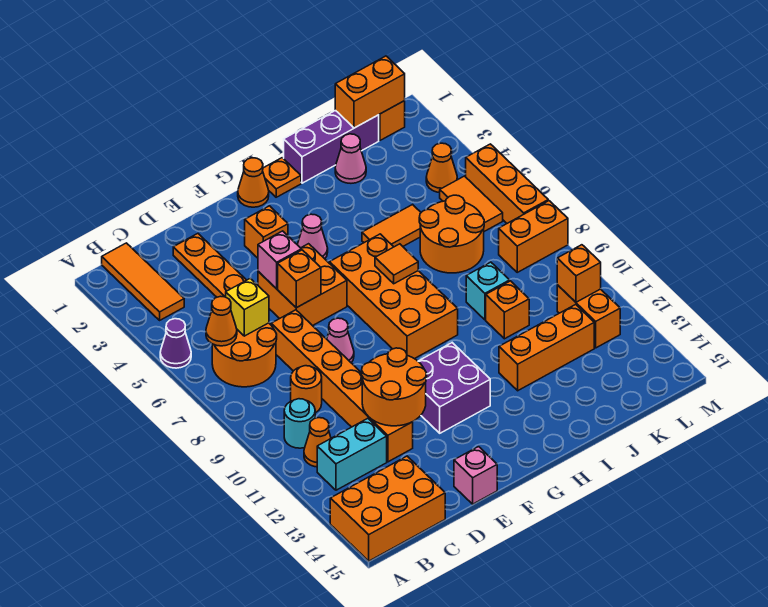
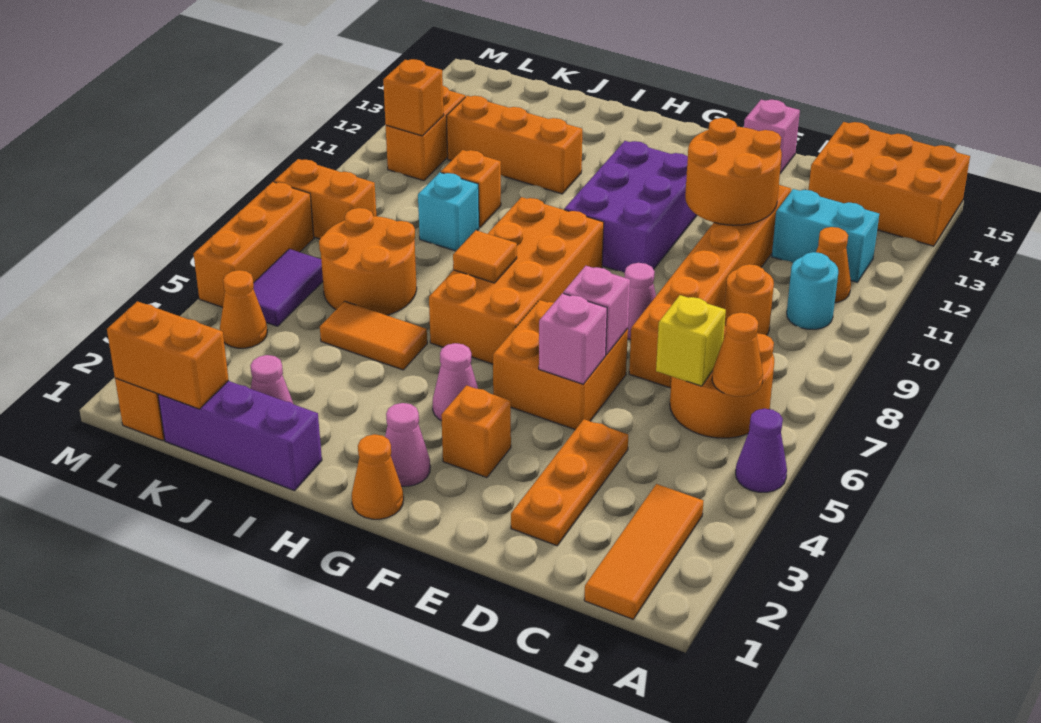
orange 1x1 brick [278,250,321,308] -> pink 1x1 brick [563,266,630,355]
purple 2x2 brick [418,343,490,433] -> purple 2x3 brick [564,141,697,273]
none -> pink 1x1 cone [385,403,430,486]
orange 1x1 plate [263,158,301,197] -> none
orange 1x2 tile [440,176,503,231] -> purple 1x2 tile [253,249,323,326]

